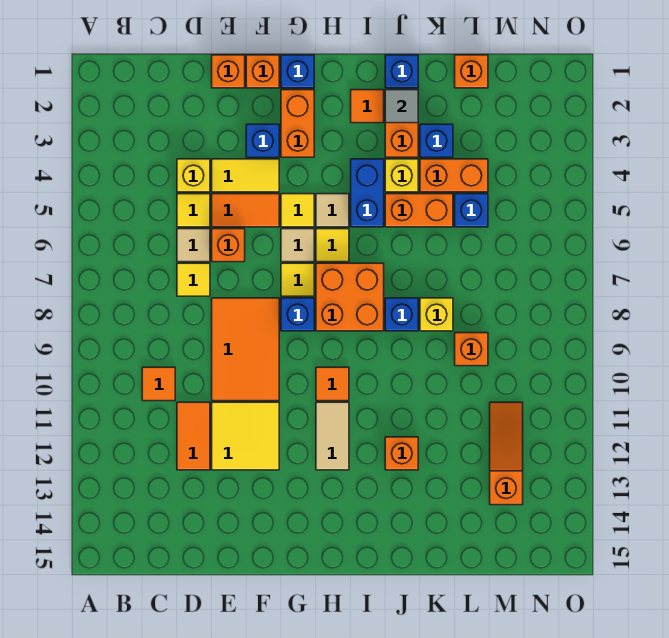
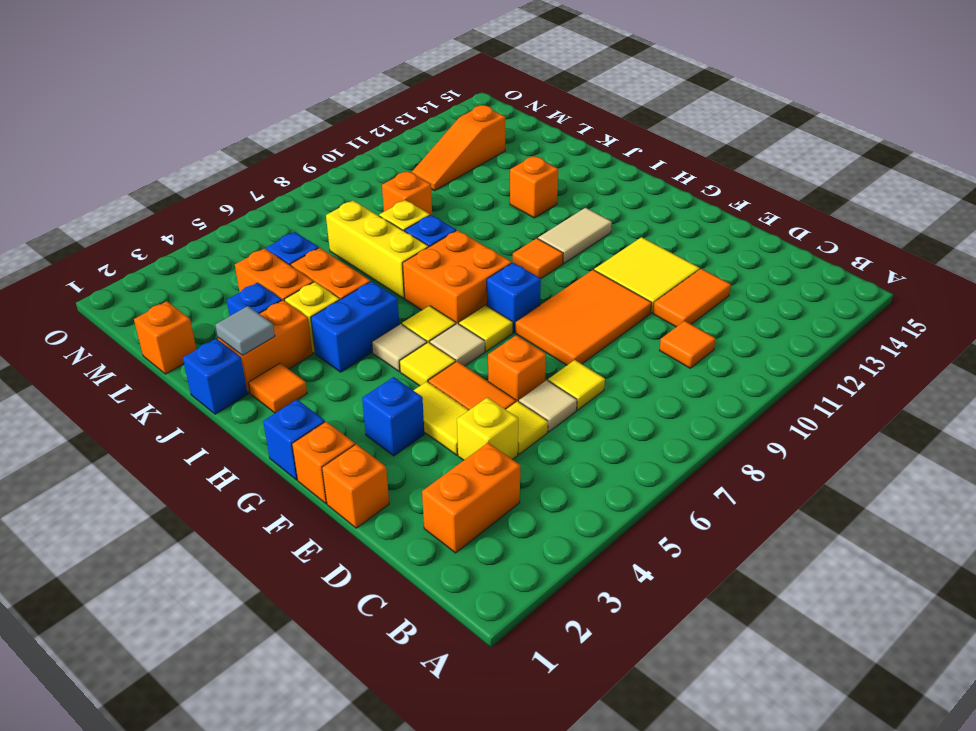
orange 1x2 brick [281,90,314,157] -> orange 1x2 brick moved to [422,443,520,553]
none -> yellow 1x3 brick [326,201,429,298]

